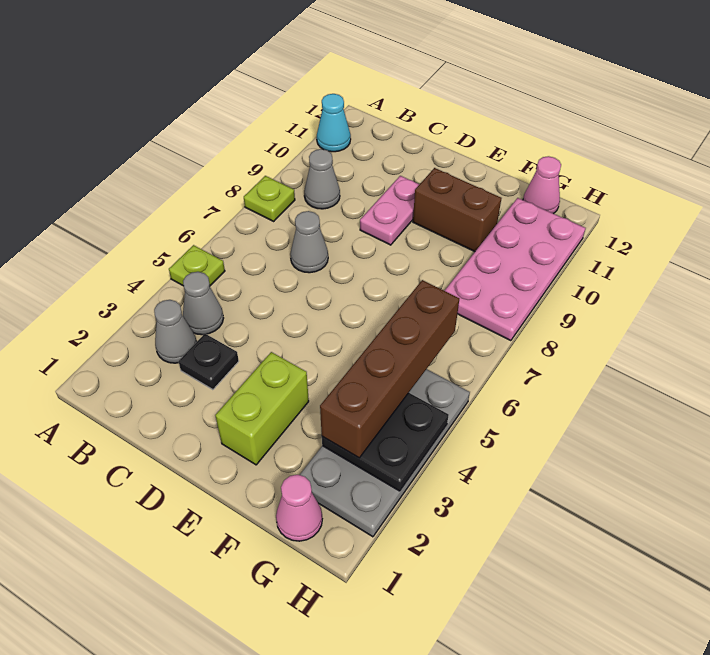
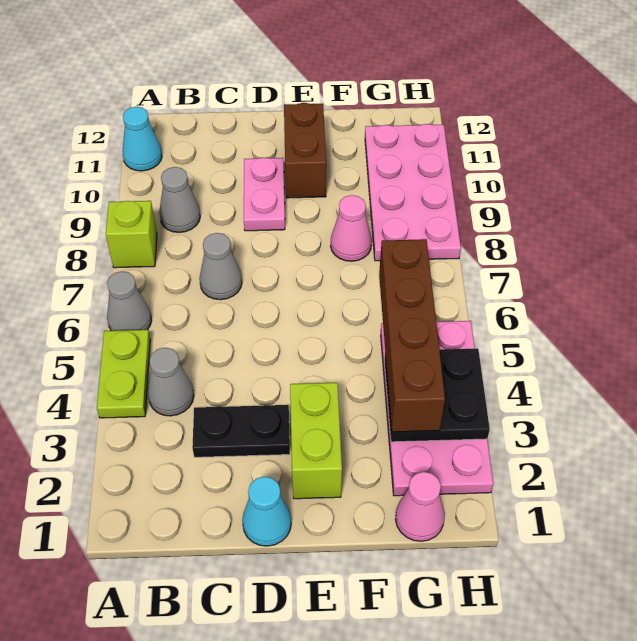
lime 1x1 plate [169,245,225,286] -> lime 1x2 plate [97,330,150,418]
lime 1x1 plate [244,176,295,221] -> lime 1x1 brick [106,201,157,268]
grey 1x1 cone [154,300,197,363] -> grey 1x1 cone moved to [107,271,152,331]
black 1x1 plate [179,334,239,390] -> black 1x2 plate [192,405,290,457]
none -> cyan 1x1 cone [242,477,291,546]
brown 1x2 brick [413,168,502,252] -> brown 1x2 brick turned to [284,103,326,198]
grey 2x4 plate [300,369,470,537] -> pink 2x4 plate [381,321,493,496]
pink 1x1 cone [523,156,561,214] -> pink 1x1 cone moved to [331,195,372,261]

